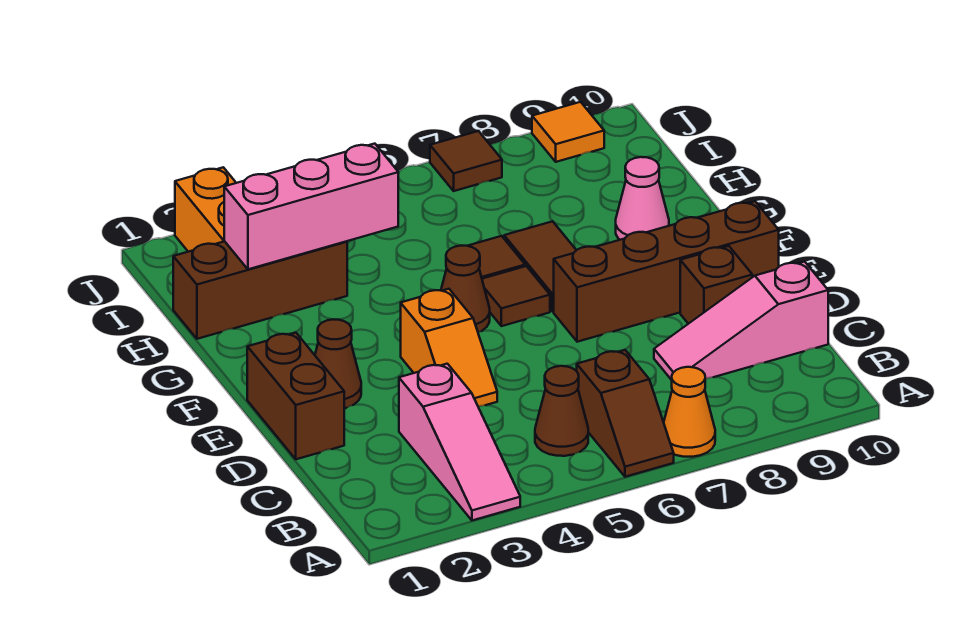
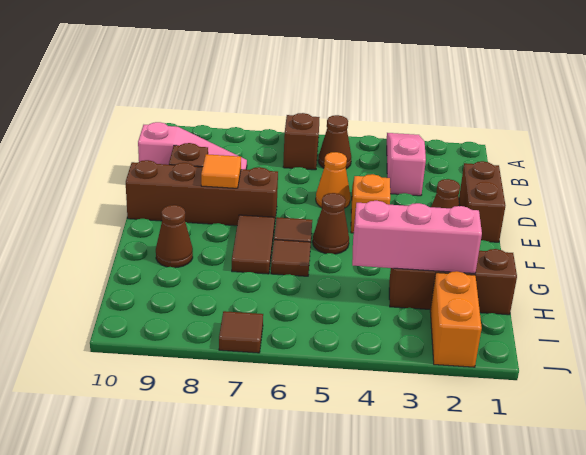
orange 1x1 cone [664,367,715,457] -> orange 1x1 cone moved to [316,152,350,208]
pink 1x1 cone [616,157,669,240] -> brown 1x1 cone [156,205,193,268]
orange 1x1 tile [532,102,604,162] -> orange 1x1 tile moved to [201,154,241,188]

